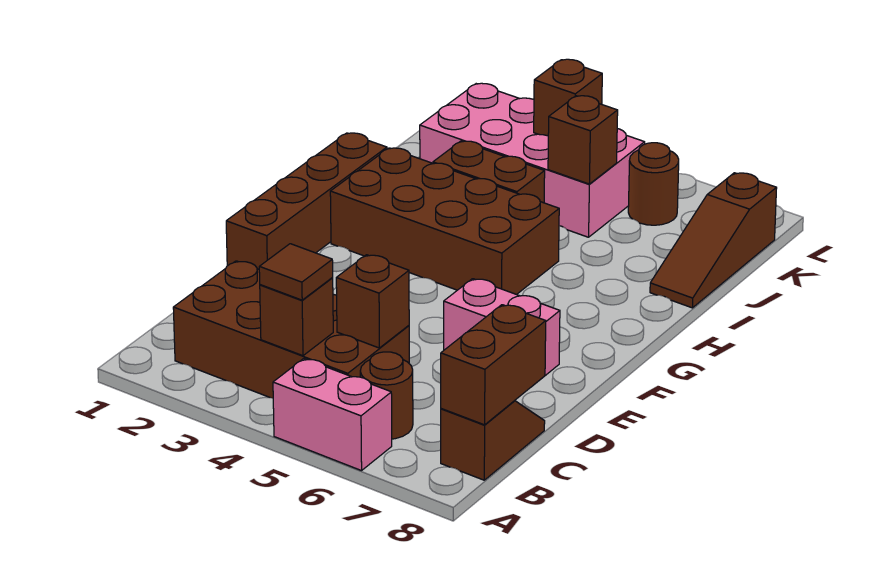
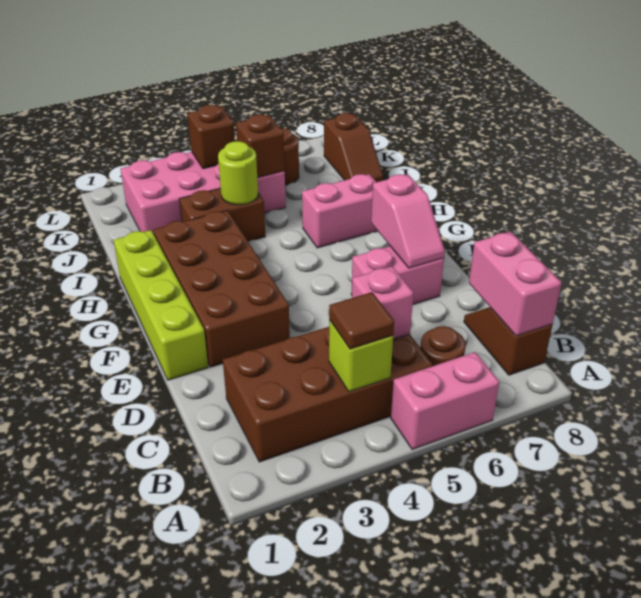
brown 1x1 brick [260,278,333,356] -> lime 1x1 brick [329,320,393,392]
brown 1x2 brick [441,305,546,425] -> pink 1x2 brick [469,232,562,336]
brown 1x1 brick [336,255,409,348] -> pink 1x1 brick [352,266,414,339]
brown 1x4 brick [226,133,387,269] -> lime 1x4 brick [114,230,208,380]
none -> pink 1x2 slope [371,174,445,268]
brown 2x4 brick [330,148,559,295] -> brown 2x4 brick turned to [153,210,290,367]
none -> pink 1x2 brick [302,174,377,248]
none -> lime 1x1 round brick [218,141,258,205]
brown 1x3 slope [650,173,777,308] -> brown 1x2 slope [324,113,383,182]

